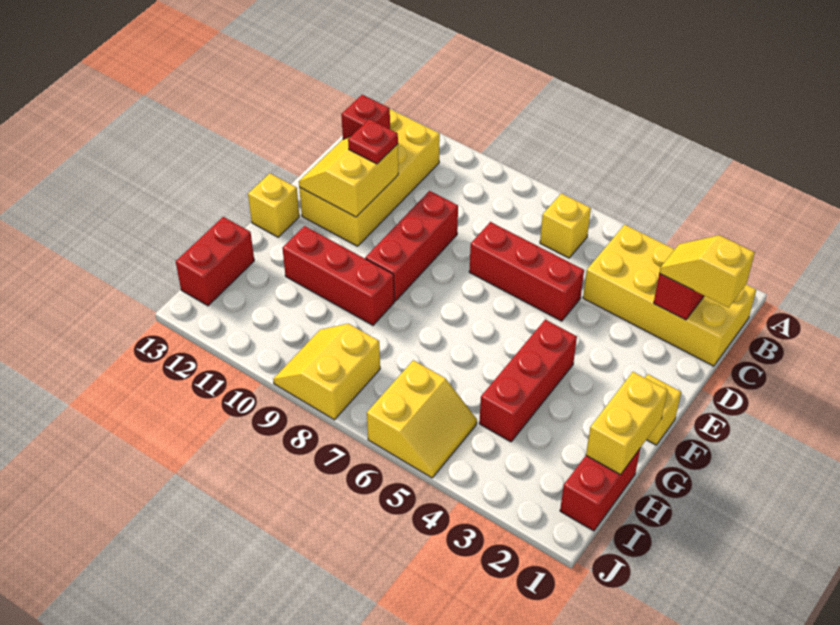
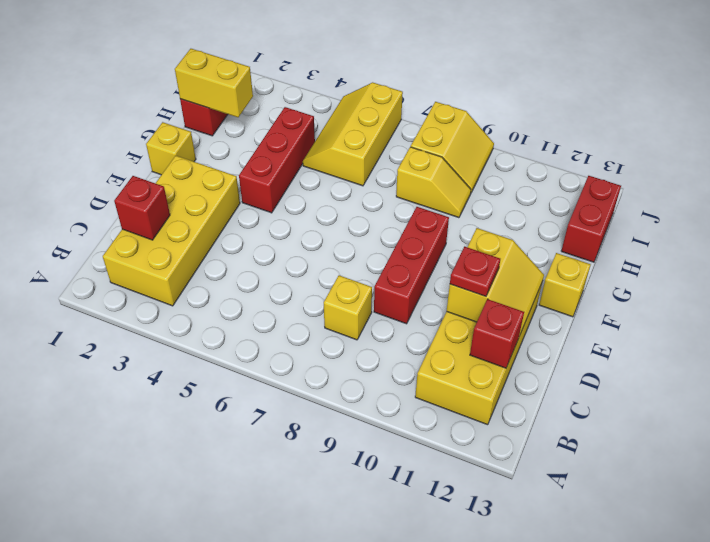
yellow 2x4 brick [583,225,756,366] -> yellow 2x4 brick turned to [103,156,240,306]
yellow 1x1 brick [540,193,591,258] -> yellow 1x1 brick moved to [324,275,372,340]
yellow 1x2 slope [659,235,755,308] -> yellow 1x2 slope moved to [396,147,471,218]
red 1x3 brick [469,222,584,321] -> none
yellow 1x2 brick [586,372,668,475] -> yellow 1x2 brick turned to [175,49,253,117]
red 1x3 brick [282,226,394,325] -> none
yellow 2x2 slope [367,360,477,478] -> yellow 2x3 slope [303,83,403,186]

